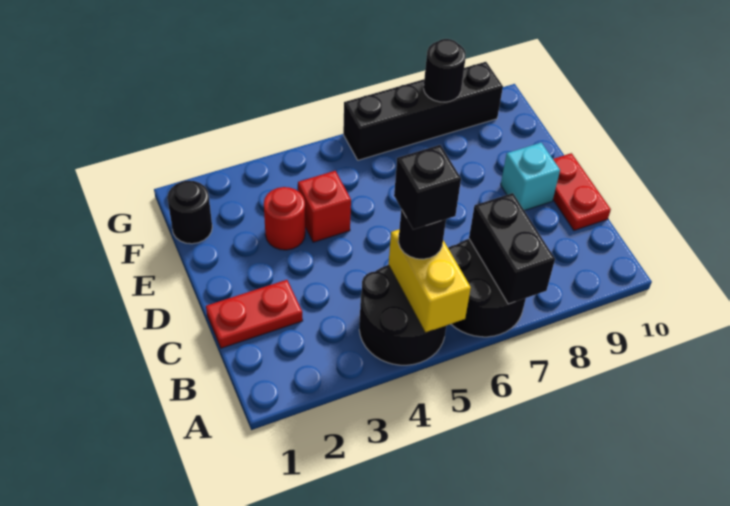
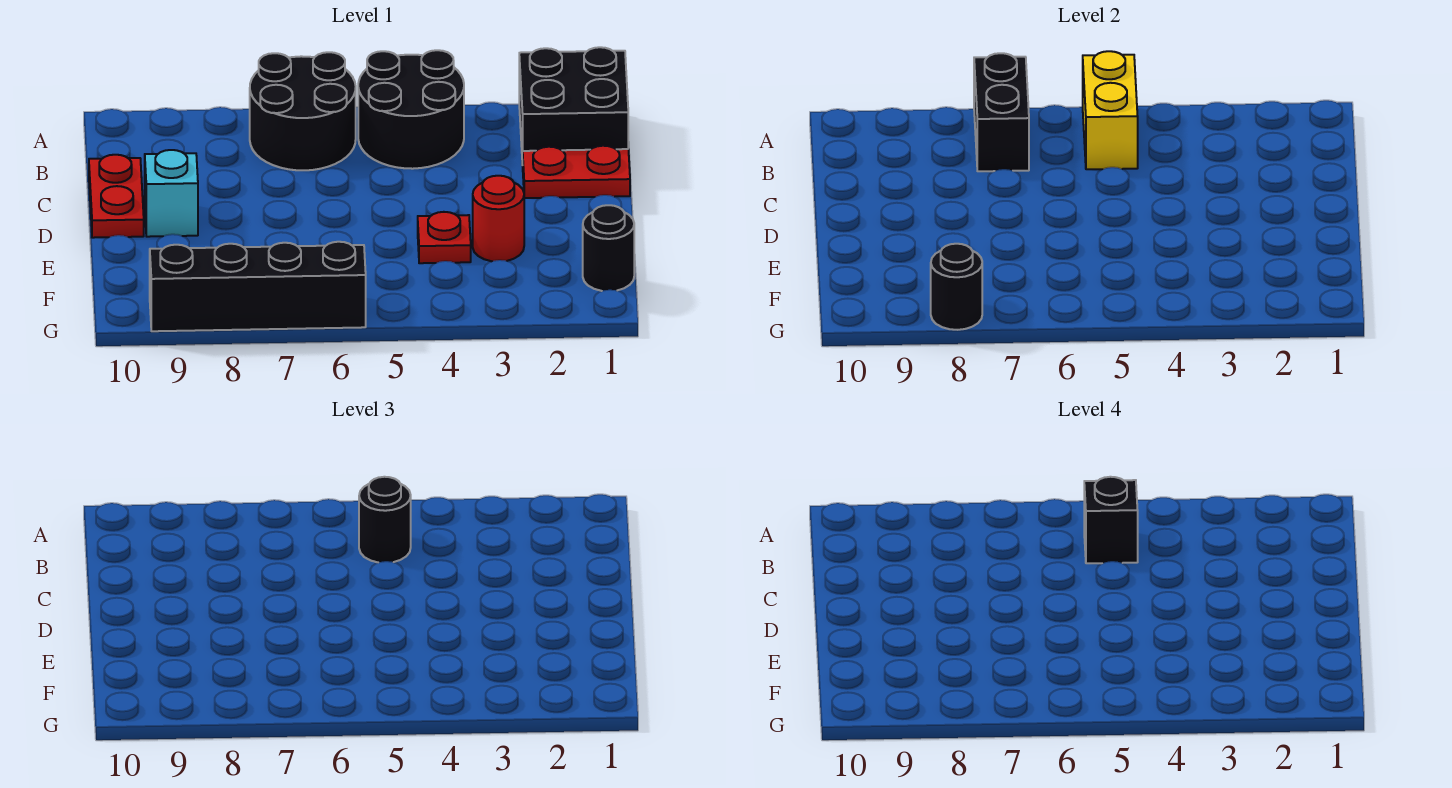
none -> black 2x2 brick [519,47,628,165]
red 1x1 brick [298,171,351,242] -> red 1x1 plate [418,212,471,263]

